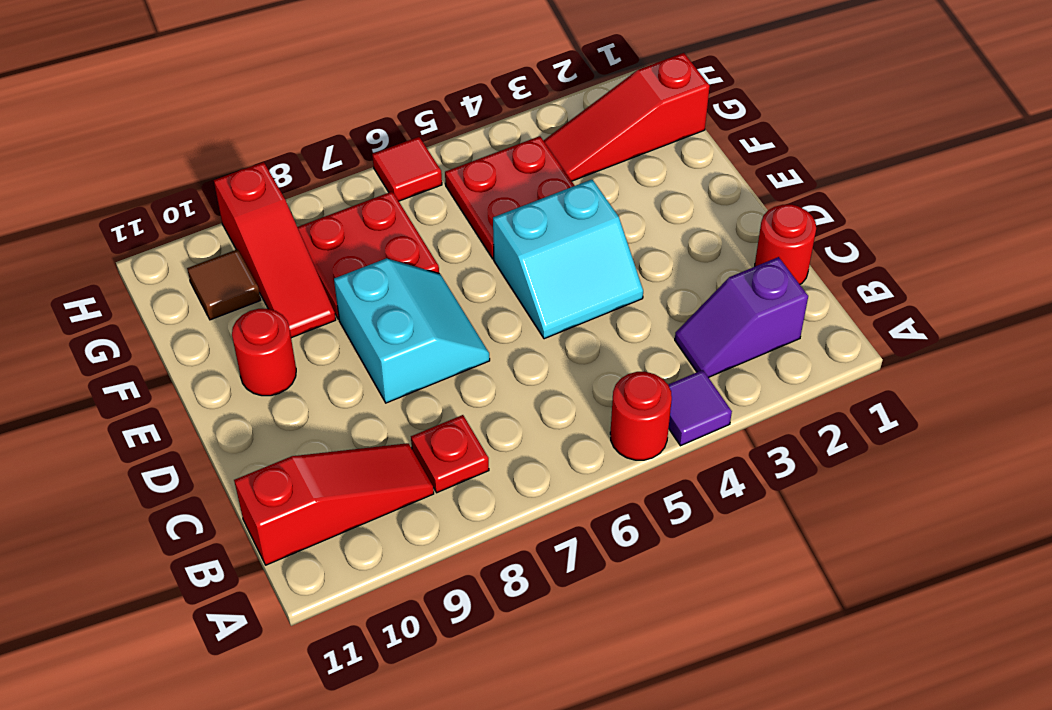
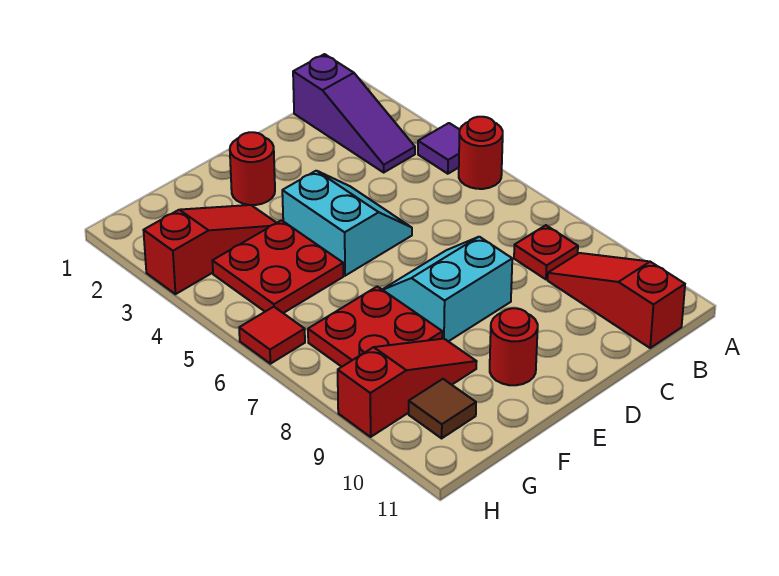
purple 1x2 slope [675,257,808,378] -> purple 1x3 slope [293,54,415,172]
red 1x1 round brick [755,204,816,284] -> red 1x1 round brick moved to [230,132,275,205]
red 1x3 slope [543,53,710,181] -> red 1x3 slope turned to [144,205,276,294]

